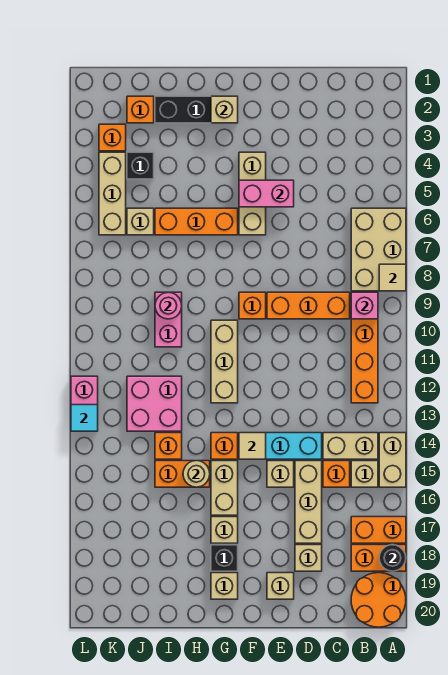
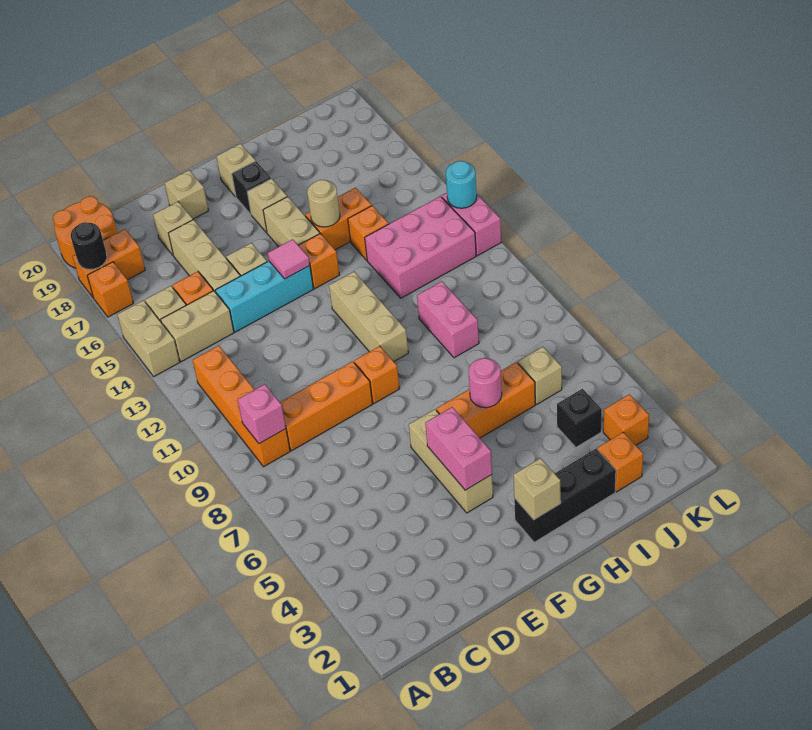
tan 2x3 brick [351,208,406,291] -> none
tan 1x1 tile [379,264,406,291] -> none
orange 1x2 brick [351,517,406,543] -> orange 1x1 brick [87,262,133,317]
pink 1x2 brick [239,180,294,207] -> pink 1x2 brick turned to [425,407,492,490]
tan 1x1 tile [239,433,266,459] -> pink 1x1 tile [268,239,310,279]
pink 1x1 round brick [155,292,182,319] -> pink 1x1 round brick moved to [468,358,502,408]
pink 2x2 brick [127,376,182,431] -> pink 2x3 brick [365,196,476,298]
tan 1x3 brick [99,152,126,235] -> none
cyan 1x1 tile [71,405,98,431] -> cyan 1x1 round brick [446,161,477,208]

